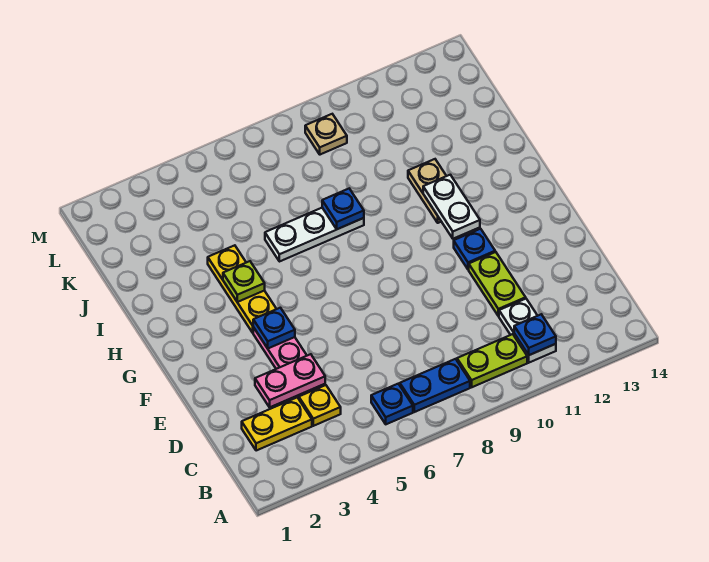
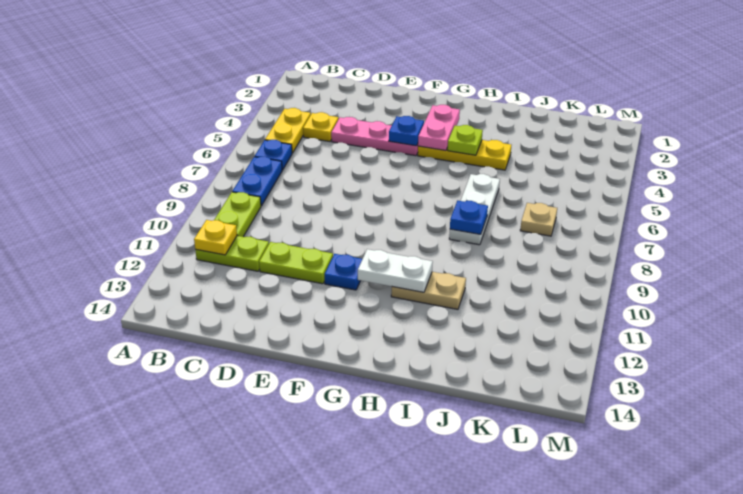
white 1x2 plate [499,299,556,363] -> lime 1x2 plate [195,236,269,271]
blue 1x1 plate [514,314,556,355] -> yellow 1x1 plate [194,220,237,255]
yellow 1x2 plate [242,397,312,451] -> yellow 1x2 plate moved to [265,108,311,153]
pink 1x2 plate [255,354,325,407] -> pink 1x2 plate moved to [418,105,460,151]
tan 1x1 plate [305,114,347,155] -> tan 1x1 plate moved to [520,203,557,236]

